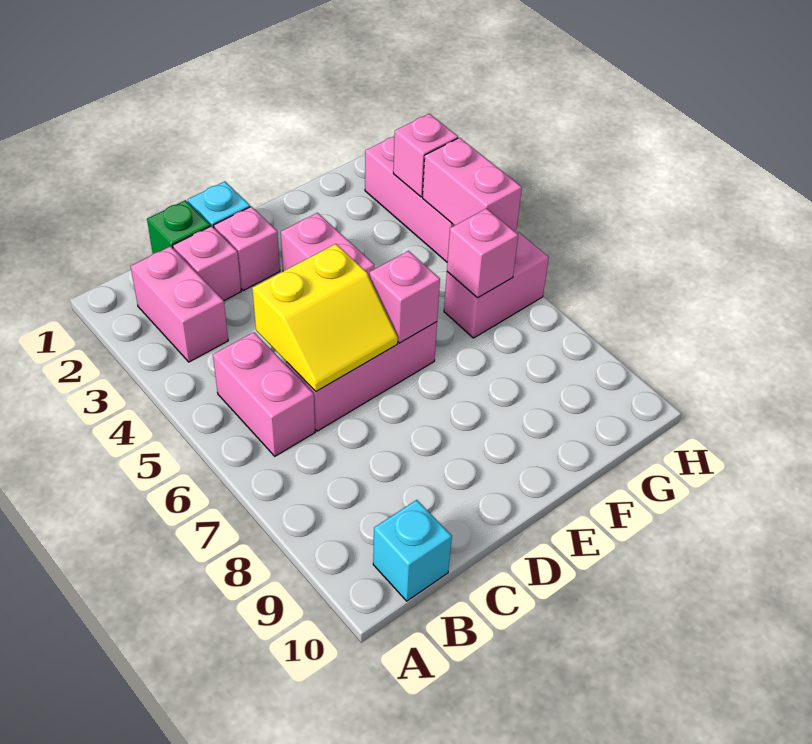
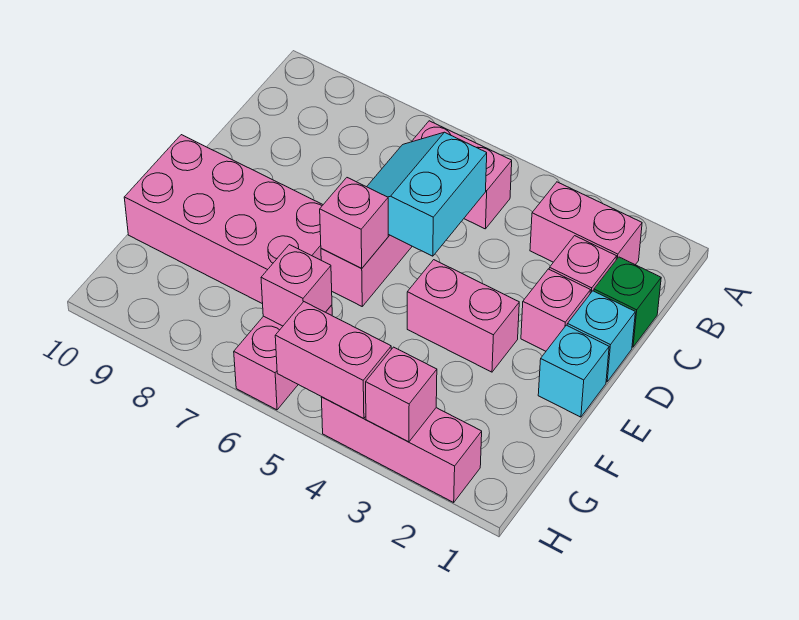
cyan 1x1 brick [373,500,452,601] -> cyan 1x1 brick moved to [538,325,609,417]
yellow 2x2 slope [252,244,398,391] -> cyan 2x2 slope [367,132,487,256]
none -> pink 2x4 brick [124,135,323,304]

